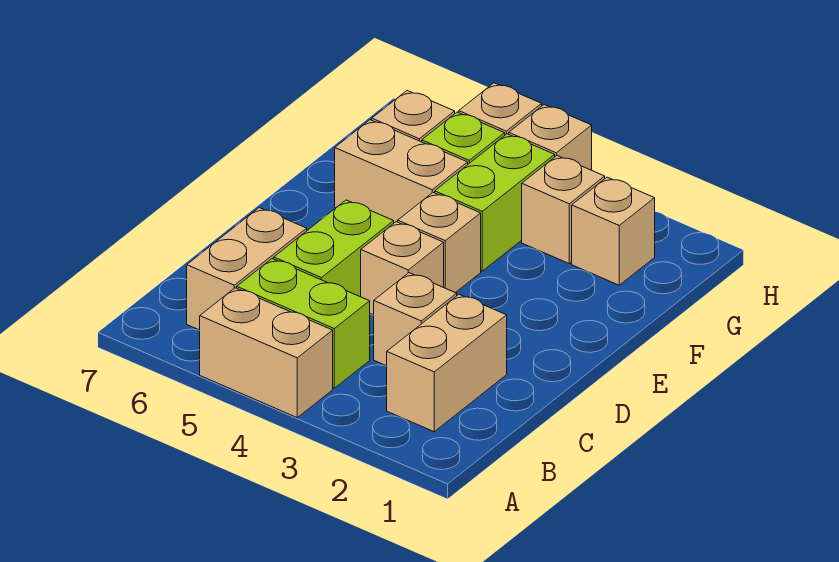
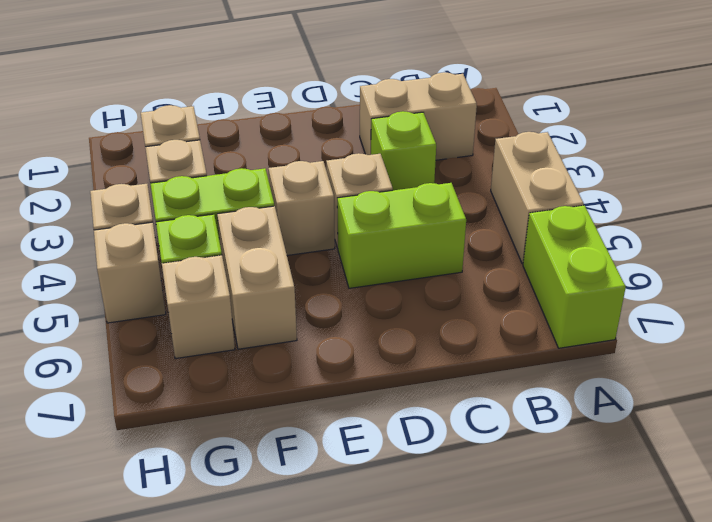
lime 1x2 brick [237,259,370,388] -> lime 1x2 brick moved to [523,205,626,348]
tan 1x2 brick [187,208,307,330] -> none
tan 1x1 brick [374,273,457,366] -> lime 1x1 brick [371,111,436,190]

